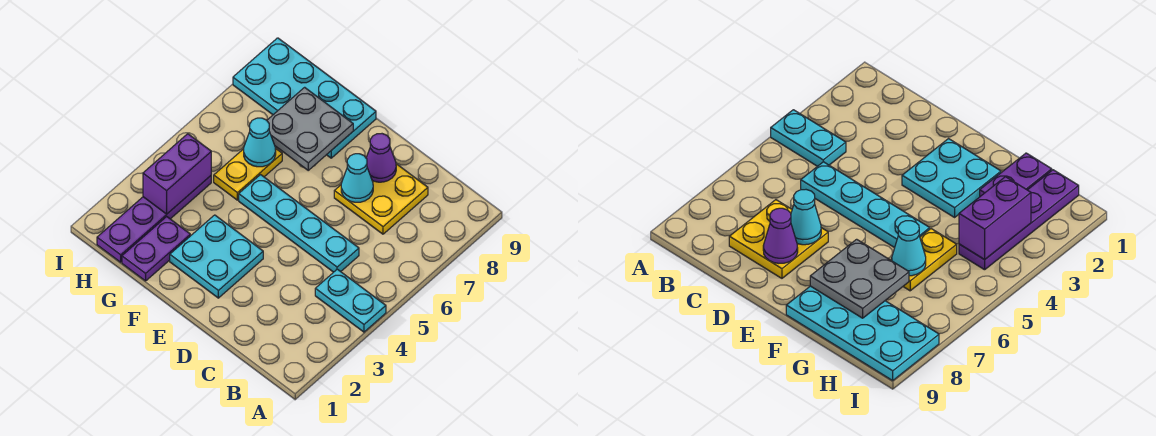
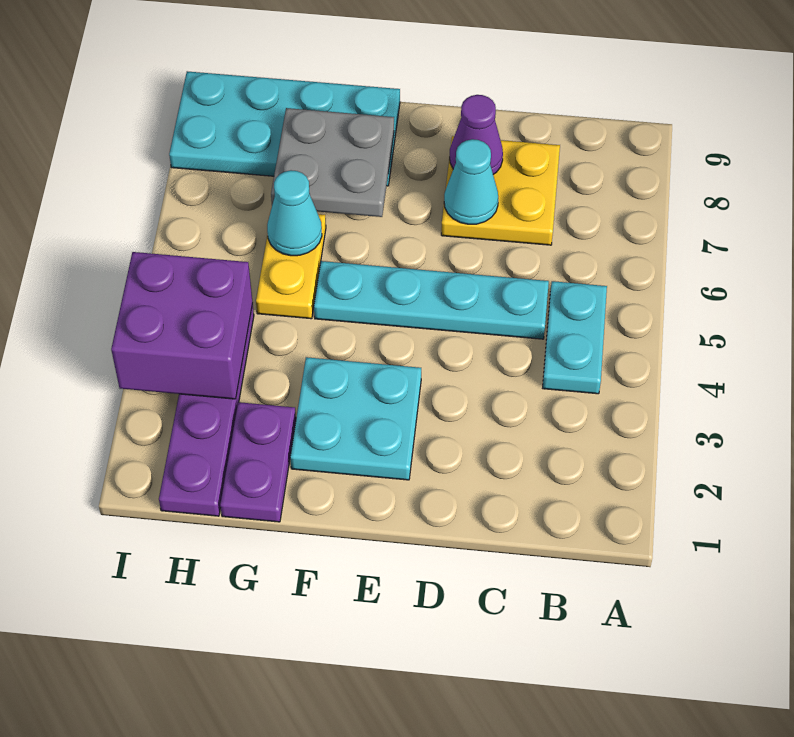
cyan 1x2 plate [315,269,386,332] -> cyan 1x2 plate turned to [543,281,607,394]
purple 1x2 brick [143,134,211,214] -> purple 2x2 brick [111,252,253,399]

